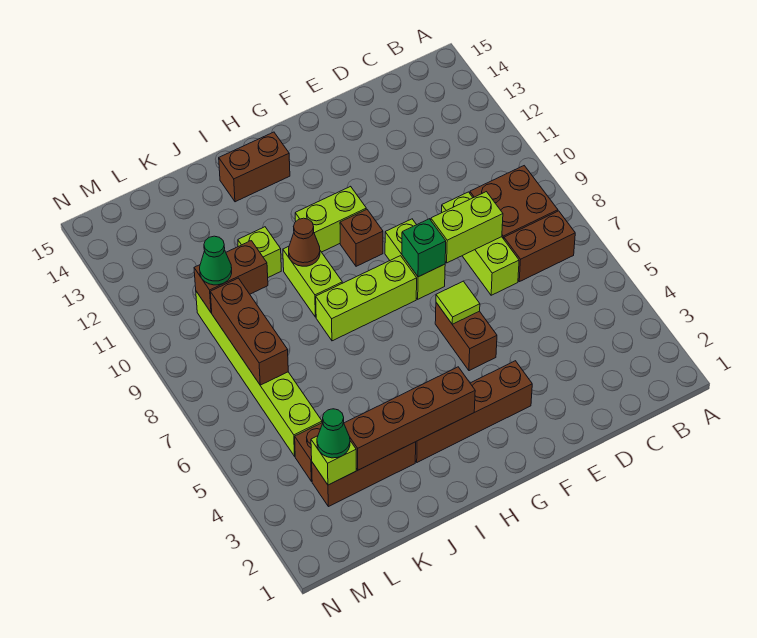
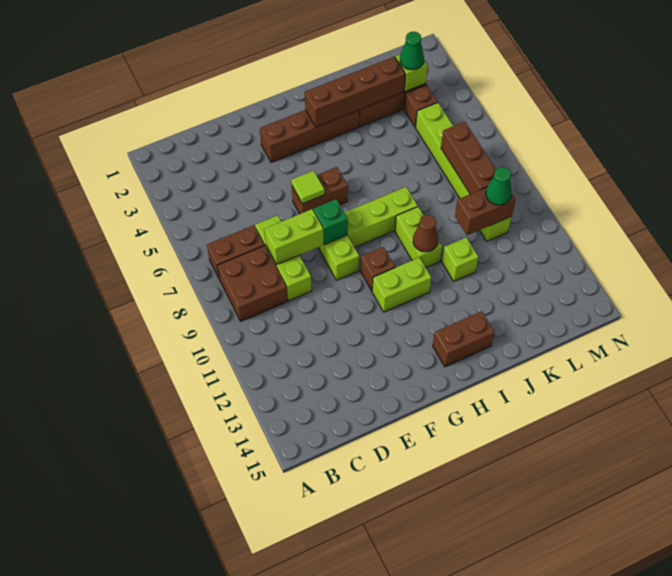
brown 1x2 brick [435,303,497,371] -> brown 1x2 brick turned to [292,167,348,214]

